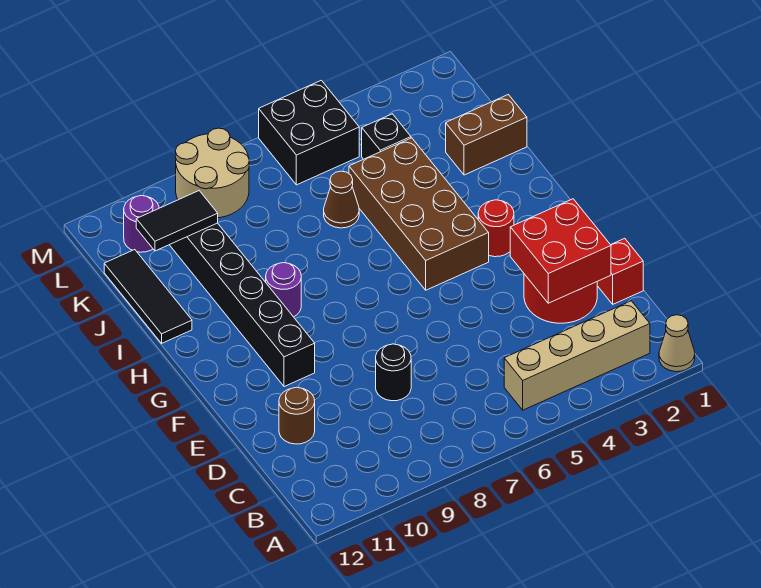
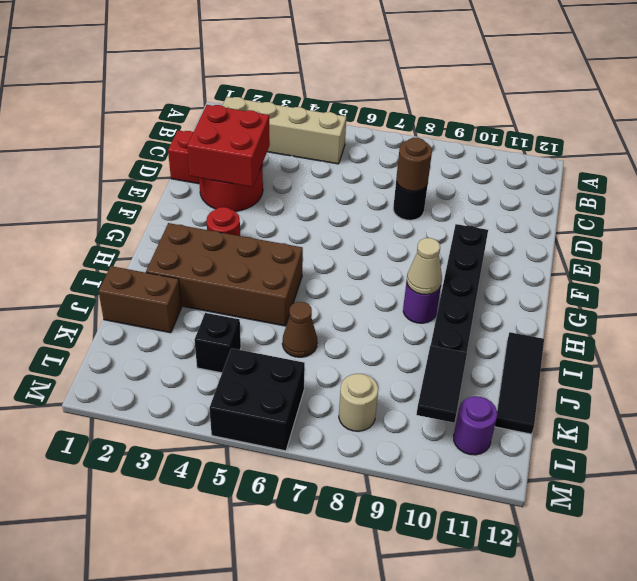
tan 1x1 cone [659,315,695,372] -> tan 1x1 cone moved to [407,238,442,295]
brown 1x1 round brick [279,387,315,444] -> brown 1x1 round brick moved to [396,138,432,191]
brown 2x4 brick [349,138,489,290] -> brown 2x4 brick turned to [146,223,303,326]
black 1x2 tile [136,191,218,251] -> black 1x2 tile turned to [416,346,467,423]
tan 2x2 round brick [175,128,249,218] -> tan 1x1 round brick [339,374,378,431]

